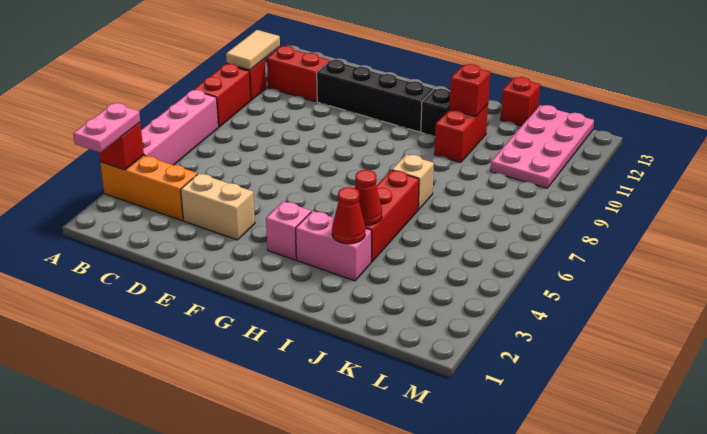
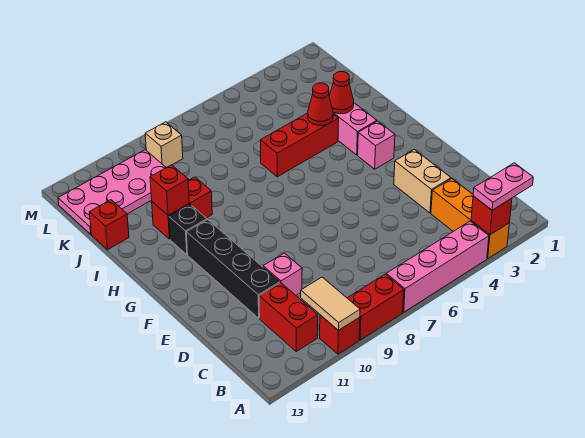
tan 1x2 tile [226,30,280,70] -> tan 1x2 tile turned to [301,277,360,331]
none -> pink 1x1 brick [263,253,302,295]
tan 1x1 brick [392,154,434,210] -> tan 1x1 brick moved to [145,122,183,168]

